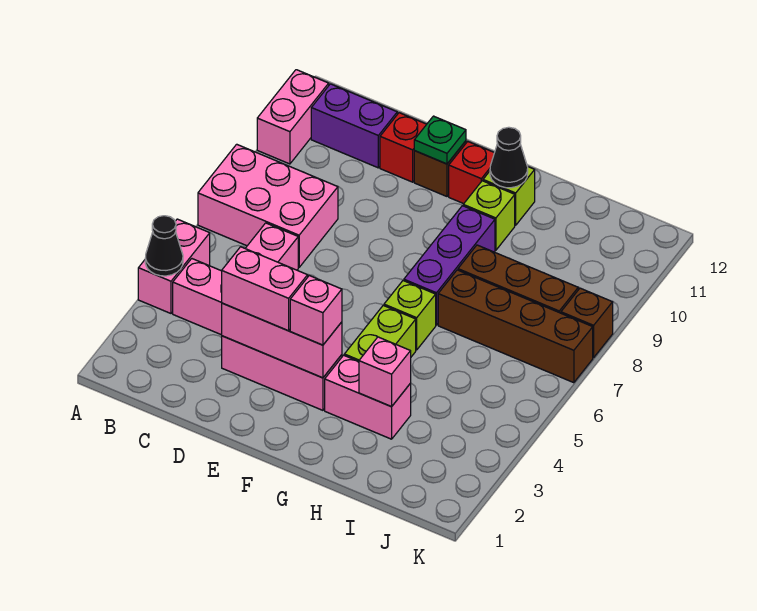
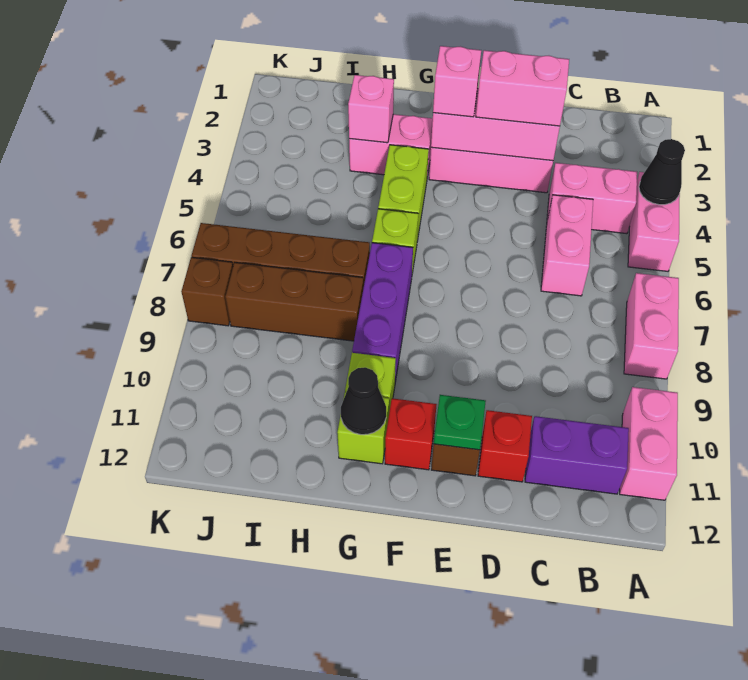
pink 2x3 brick [198,144,338,267] -> pink 1x2 brick [624,273,679,379]

